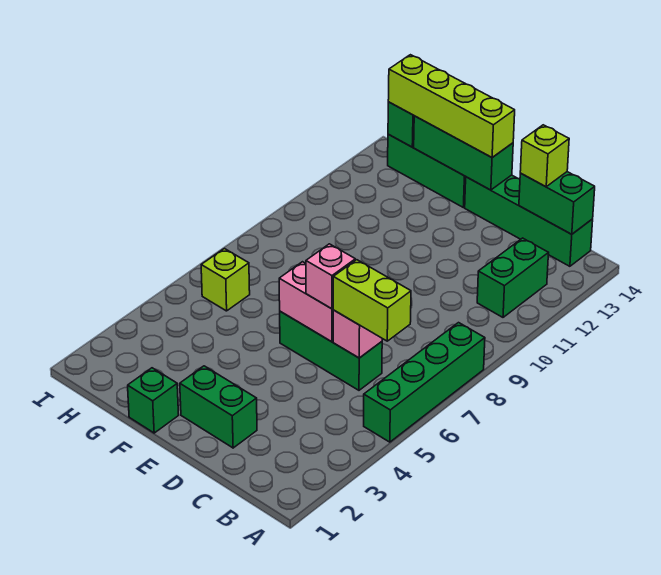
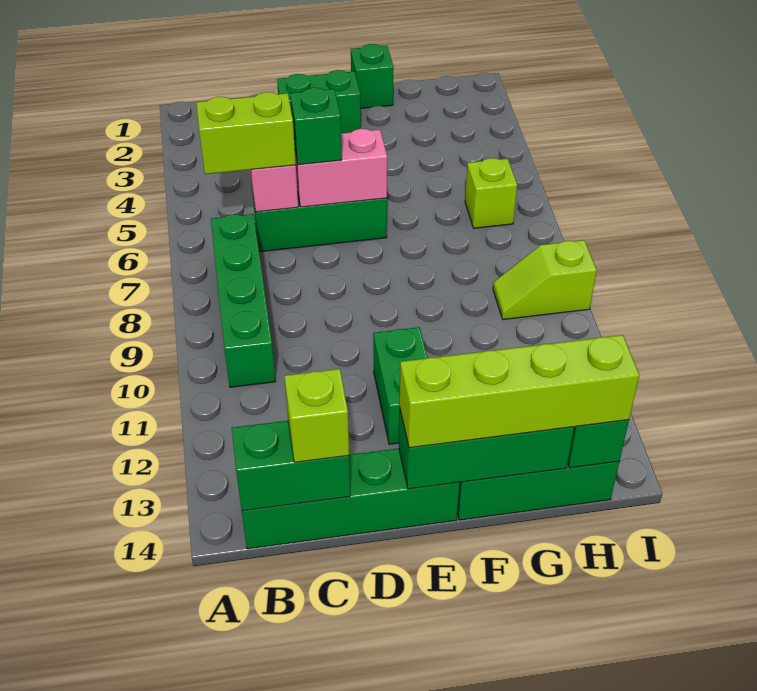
green 1x4 brick [364,323,485,442] -> green 1x4 brick moved to [211,214,276,387]
green 1x2 brick [477,238,548,317] -> green 1x2 brick moved to [373,327,428,444]
pink 1x1 brick [306,244,355,309] -> green 1x1 brick [290,88,342,165]
none -> lime 1x2 slope [493,240,597,320]

